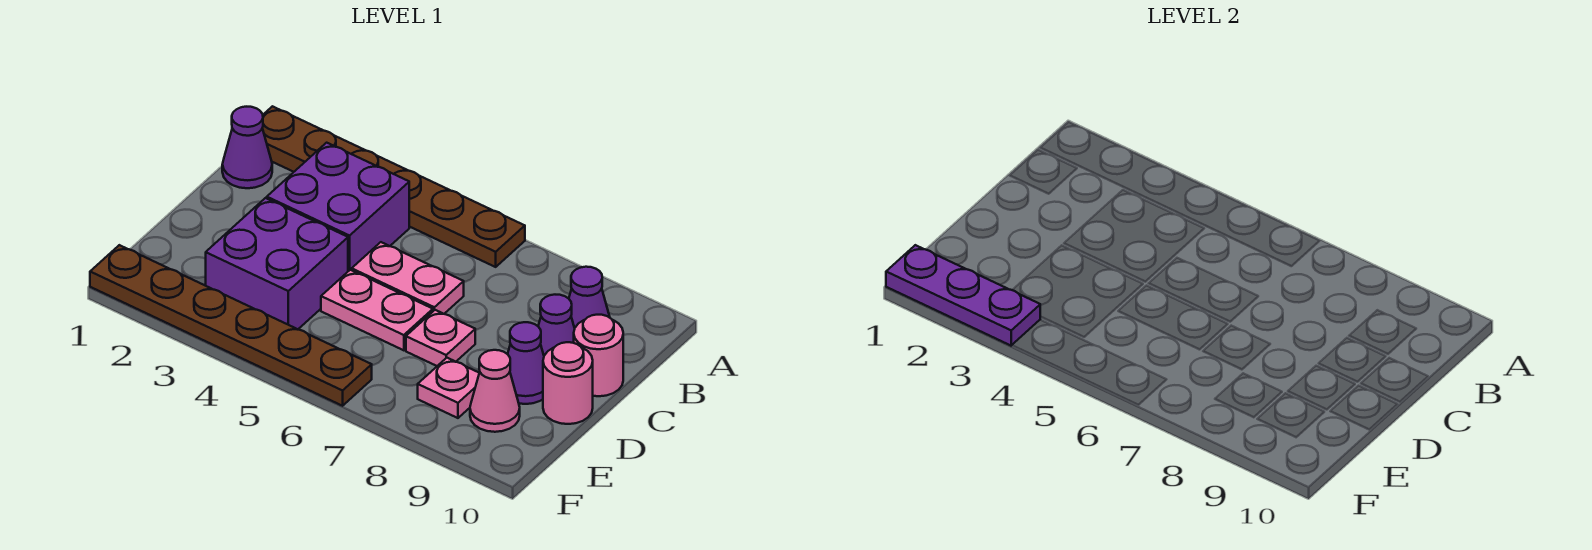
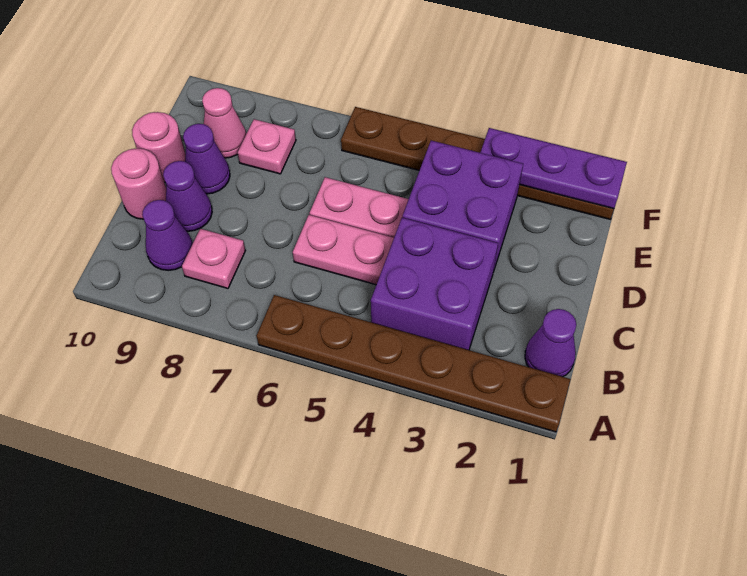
pink 1x1 plate [406,310,475,366] -> pink 1x1 plate moved to [182,229,246,288]

